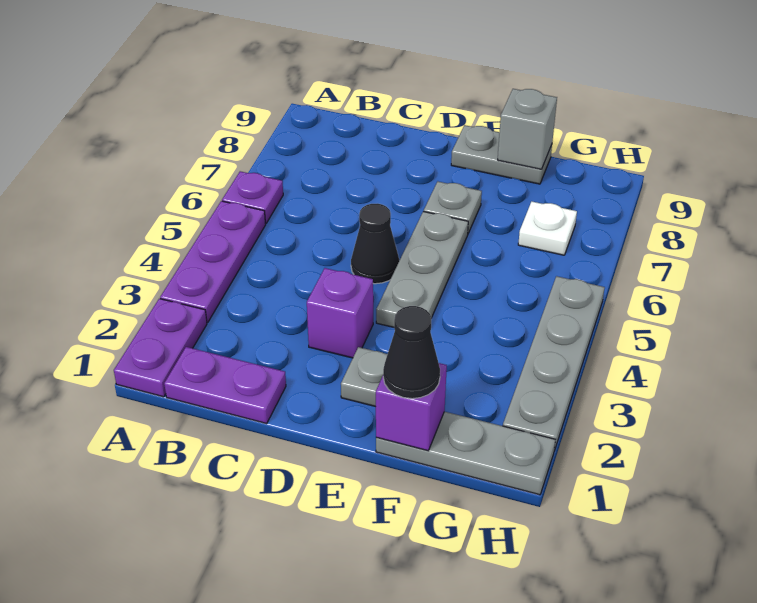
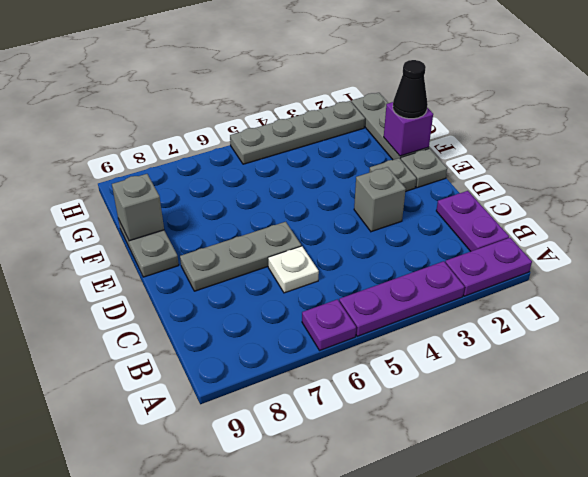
purple 1x1 brick [307,268,373,358] -> grey 1x1 brick [354,167,406,232]
black 1x1 cone [351,204,399,284] -> none
grey 1x3 plate [376,211,468,327] -> grey 1x3 plate moved to [180,222,301,291]
grey 1x1 plate [424,182,482,233] -> grey 1x1 plate moved to [401,149,447,188]
white 1x1 plate [518,202,577,255] -> white 1x1 plate moved to [268,246,319,293]

